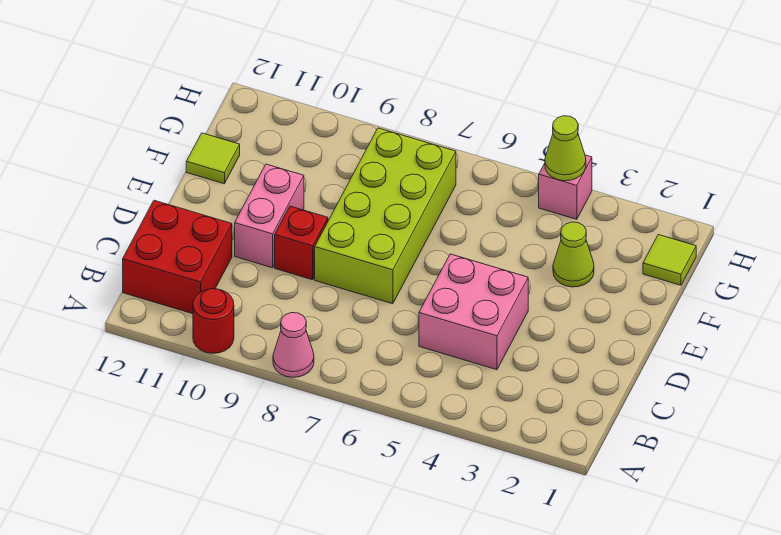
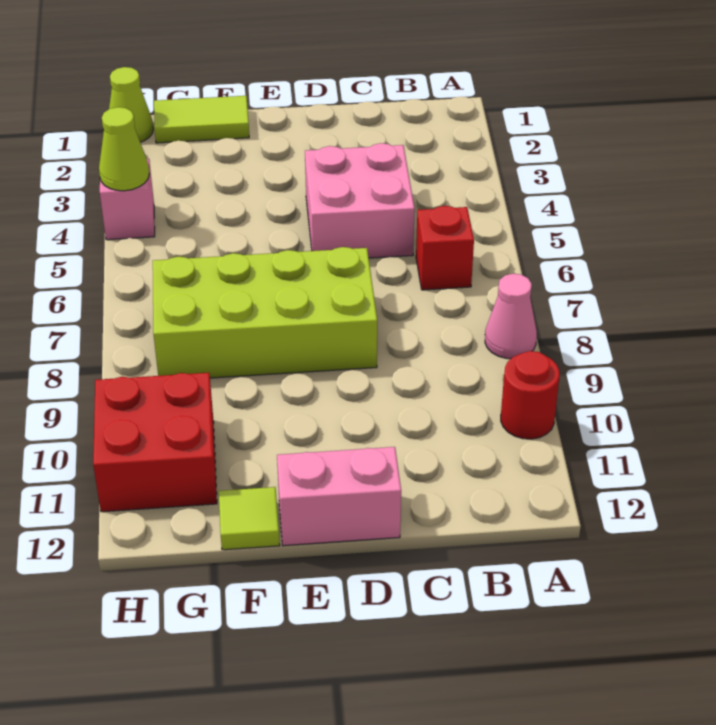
red 2x2 brick [123,200,232,314] -> red 2x2 brick moved to [93,373,217,512]
red 1x1 brick [275,206,328,280] -> red 1x1 brick moved to [416,206,474,290]
pink 1x2 brick [235,164,304,268] -> pink 1x2 brick moved to [277,447,401,546]
lime 1x1 cone [553,222,594,287] -> lime 1x1 cone moved to [109,67,153,142]
lime 1x1 tile [643,235,696,285] -> lime 1x2 tile [154,96,249,143]

